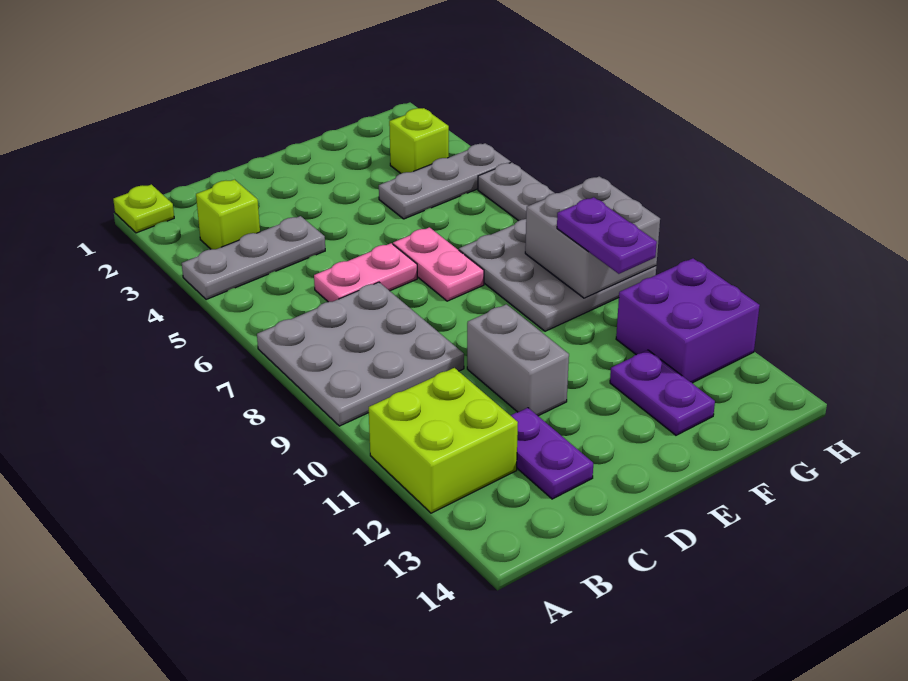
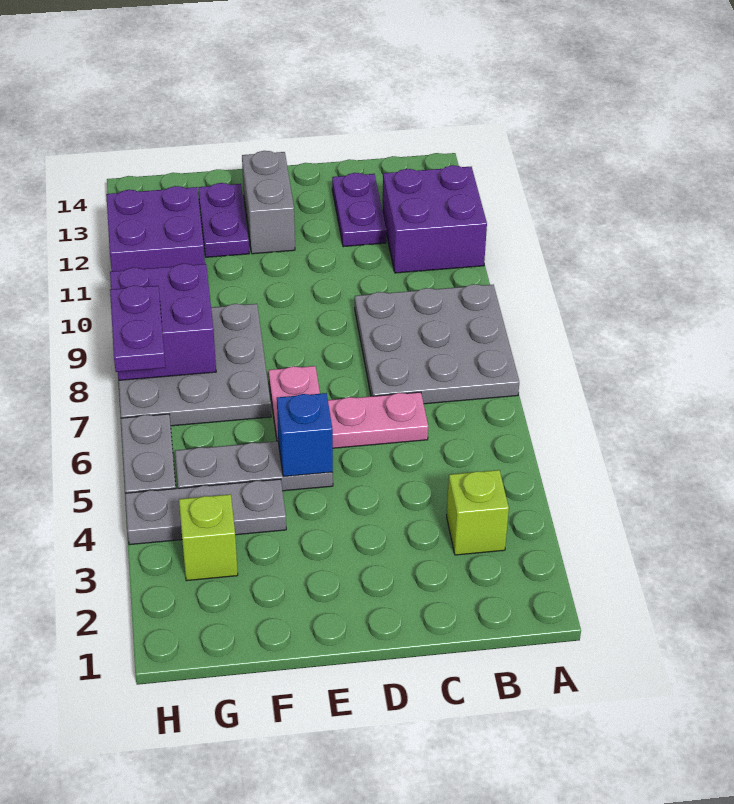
lime 1x1 plate [113,184,174,233] -> none
grey 1x3 plate [182,216,325,300] -> grey 1x3 plate moved to [175,441,333,491]
lime 2x2 brick [369,368,518,513] -> purple 2x2 brick [382,165,487,273]
grey 1x2 brick [467,304,569,416] -> grey 1x2 brick moved to [242,151,295,254]
none -> blue 1x1 brick [277,393,333,477]
grey 2x2 brick [525,176,660,298] -> purple 2x2 brick [110,264,216,380]
purple 1x2 plate [557,197,657,274] -> purple 1x2 plate moved to [110,285,165,372]

